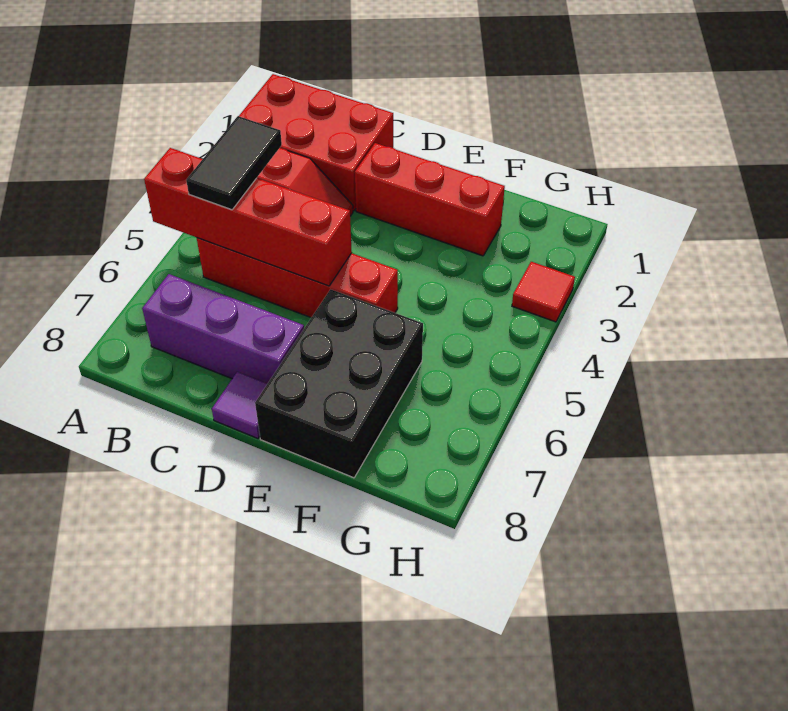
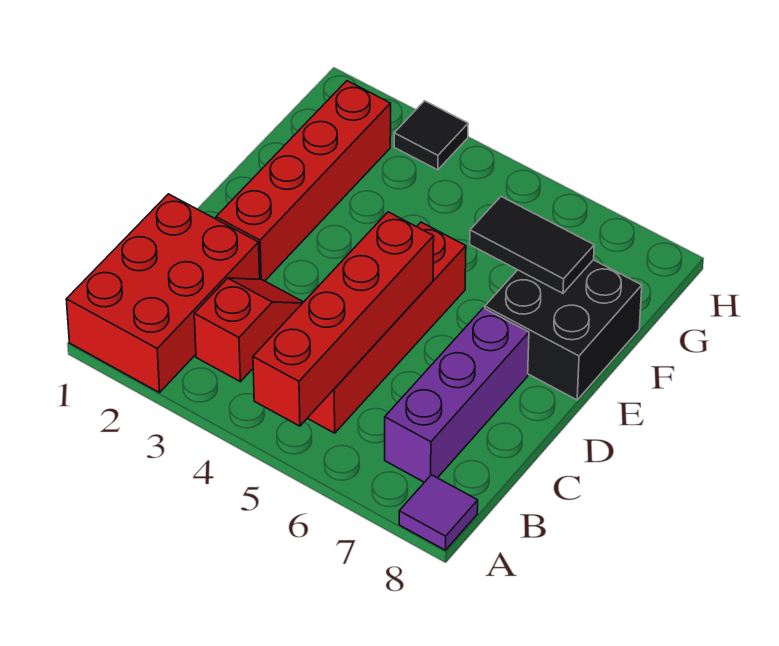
black 1x2 tile [186,116,282,210] -> black 1x2 tile moved to [470,197,594,293]
red 1x3 brick [355,143,505,256] -> red 1x4 brick [216,81,391,281]
purple 1x1 tile [212,372,267,438] -> purple 1x1 tile moved to [399,475,478,550]
black 2x3 brick [255,289,423,478] -> black 2x2 brick [485,260,642,400]
red 1x1 tile [512,262,575,322] -> black 1x1 tile [394,101,468,170]

